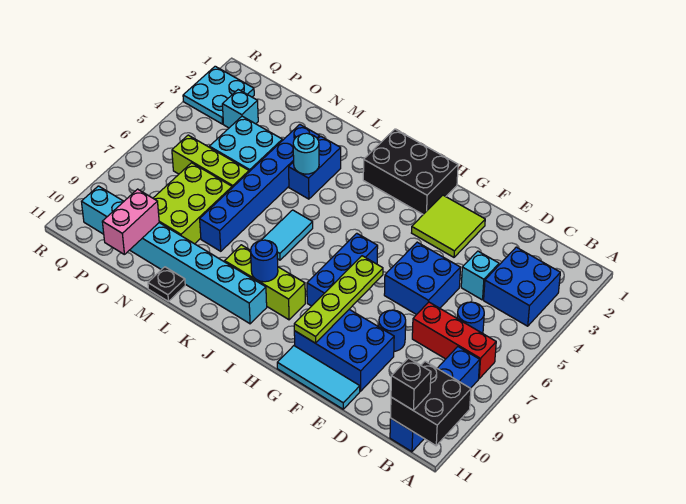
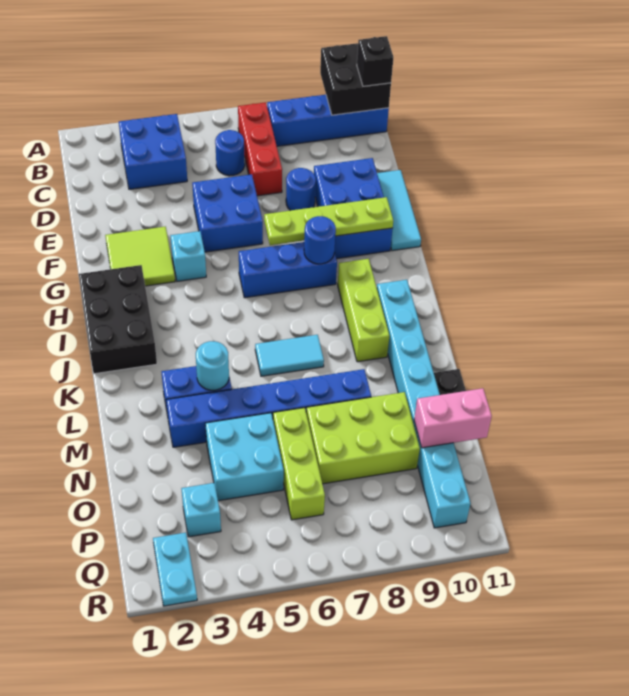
cyan 1x1 brick [461,251,499,300] -> cyan 1x1 brick moved to [170,231,206,281]
blue 1x1 round brick [251,240,278,282] -> blue 1x1 round brick moved to [304,216,336,264]
cyan 2x2 plate [183,66,254,124] -> cyan 1x2 plate [153,533,197,606]

